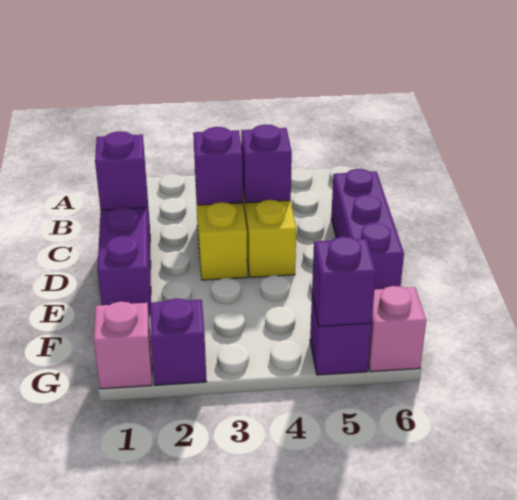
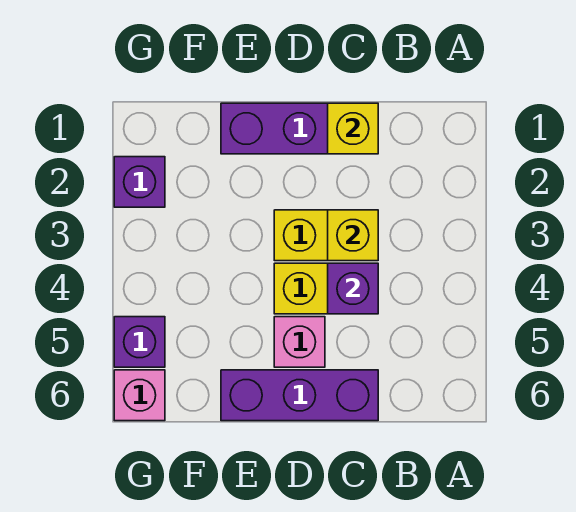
purple 1x1 brick [95,131,147,210] -> yellow 1x1 brick [328,103,378,154]
purple 1x1 brick [193,127,243,205] -> yellow 1x1 brick [328,210,378,261]
pink 1x1 brick [94,302,152,389] -> pink 1x1 brick moved to [274,317,325,367]
purple 1x1 brick [312,236,376,326] -> none

